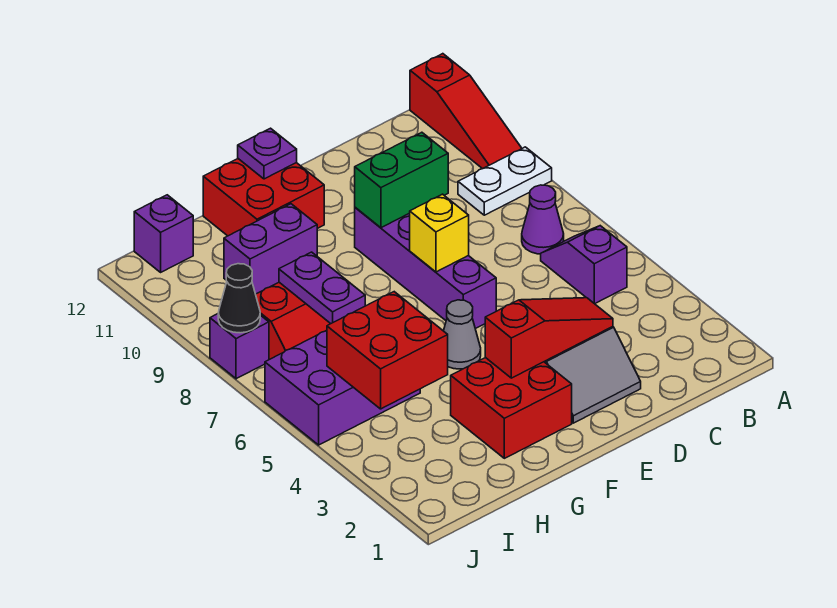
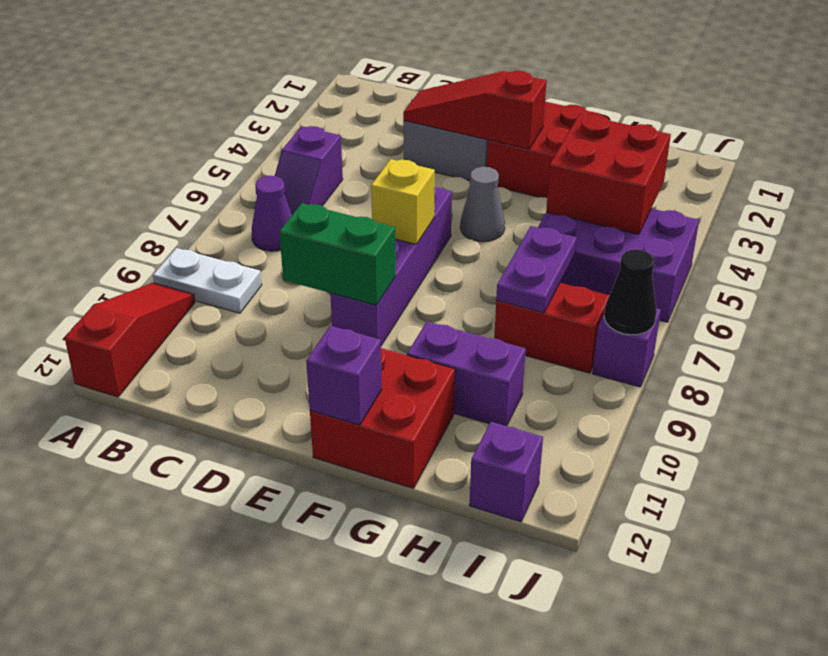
purple 1x1 plate [238,128,297,179] -> purple 1x1 brick [306,326,382,425]

